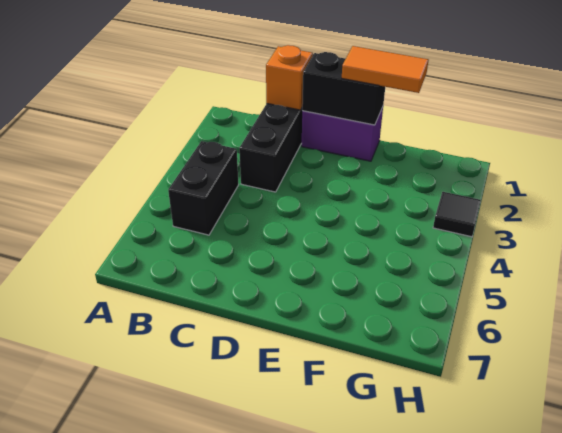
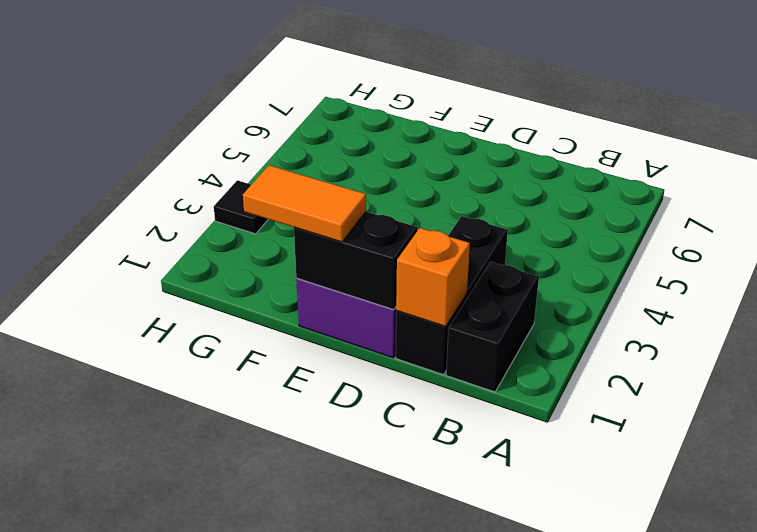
black 1x2 brick [168,141,239,235] -> black 1x2 brick moved to [446,262,539,392]

